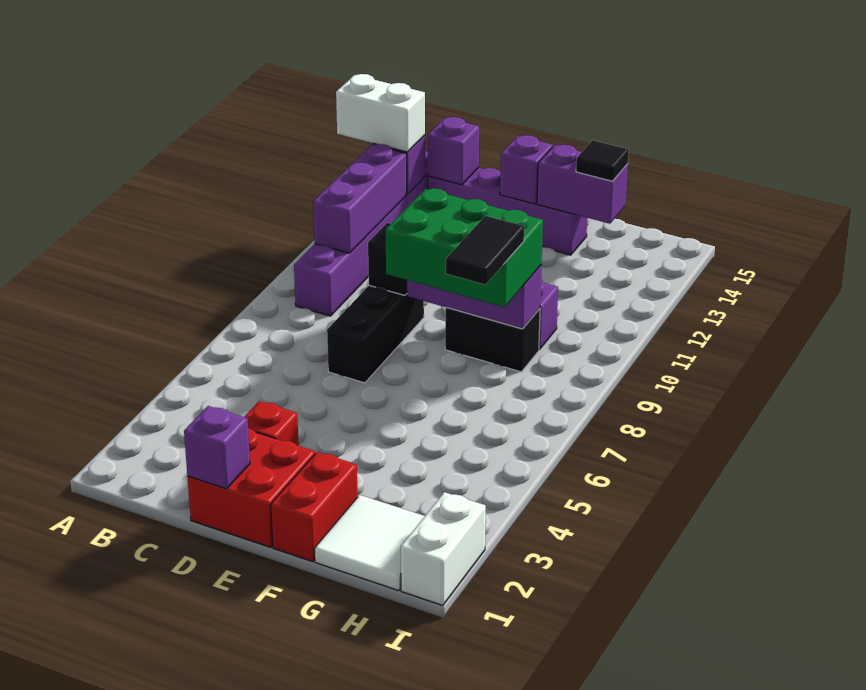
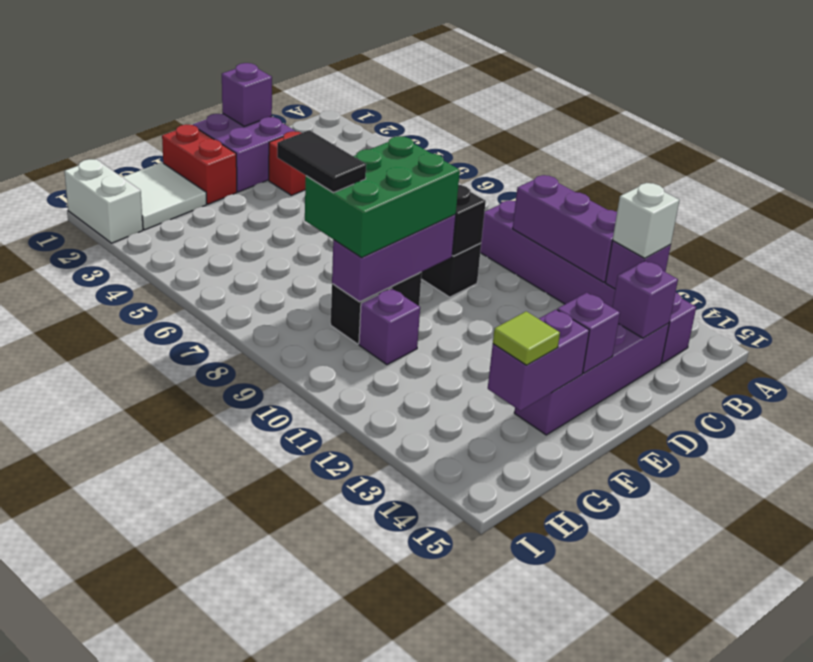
white 1x2 brick [336,74,425,152] -> white 1x1 brick [613,183,679,258]
red 2x2 brick [187,428,315,548] -> purple 2x2 brick [193,113,295,192]
black 1x1 tile [576,140,629,181] -> lime 1x1 tile [493,311,560,365]

